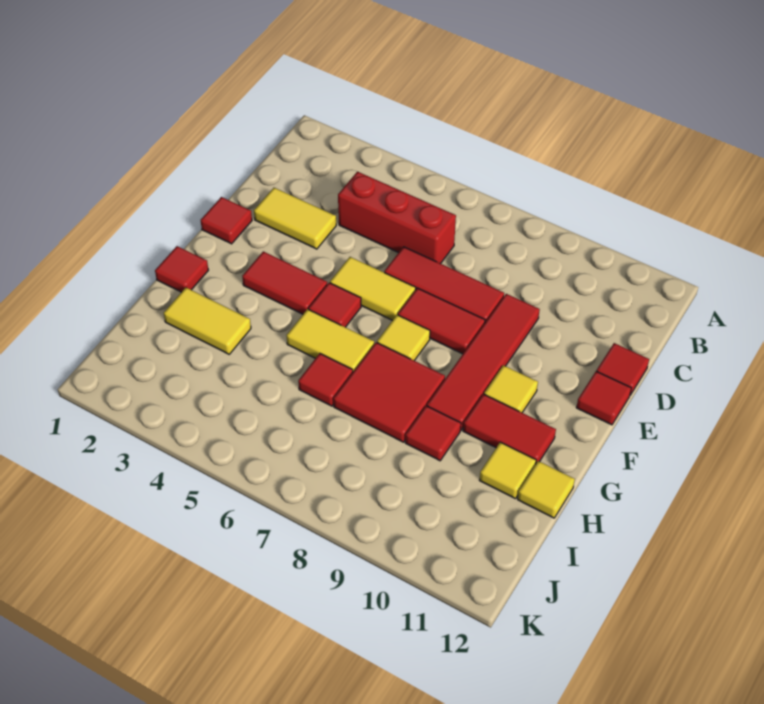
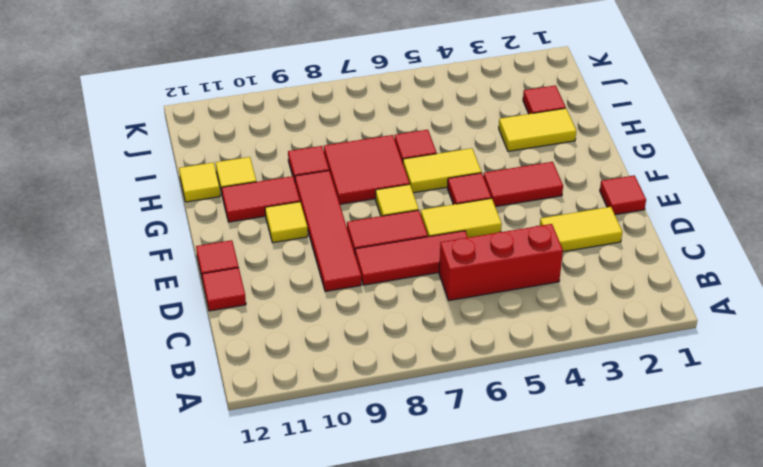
red 1x1 tile [155,246,208,292] -> red 1x1 tile moved to [523,85,566,114]

